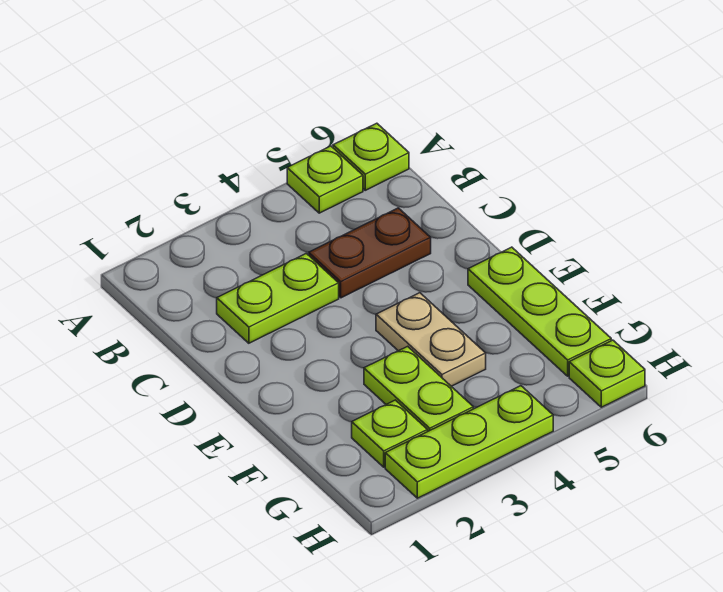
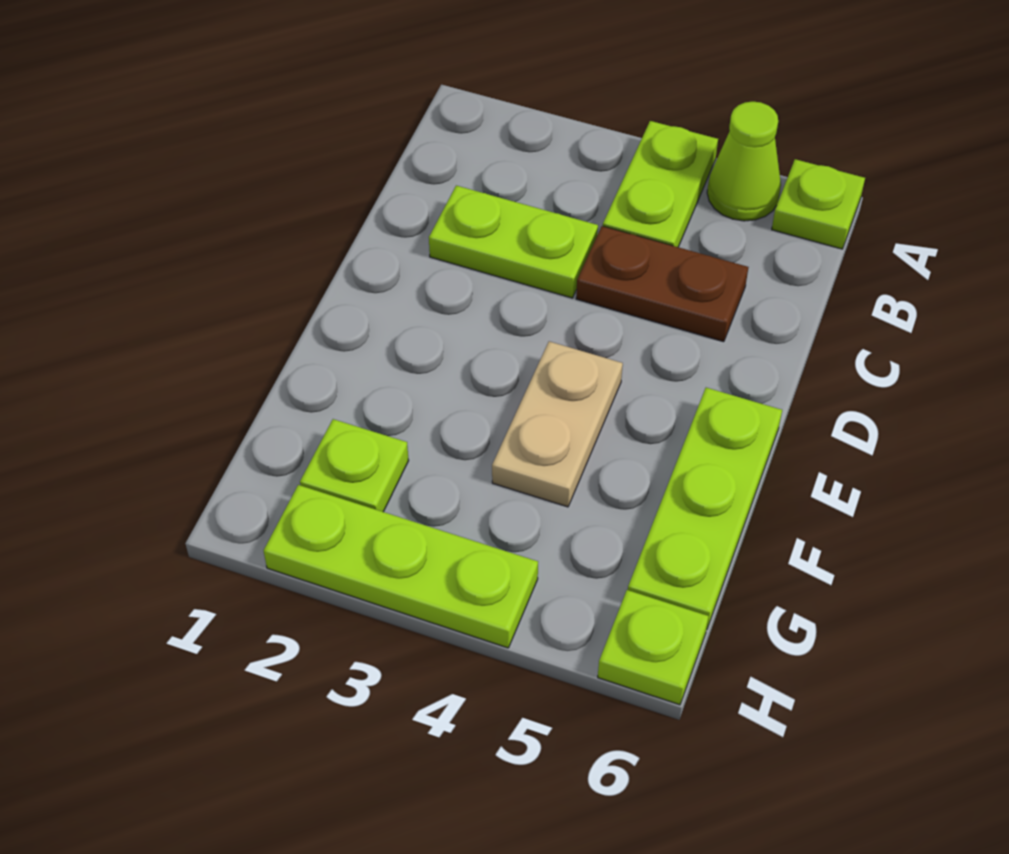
lime 1x1 plate [287,146,363,213] -> lime 1x1 cone [707,102,781,221]
lime 1x2 plate [364,346,473,431] -> lime 1x2 plate moved to [603,121,718,247]

